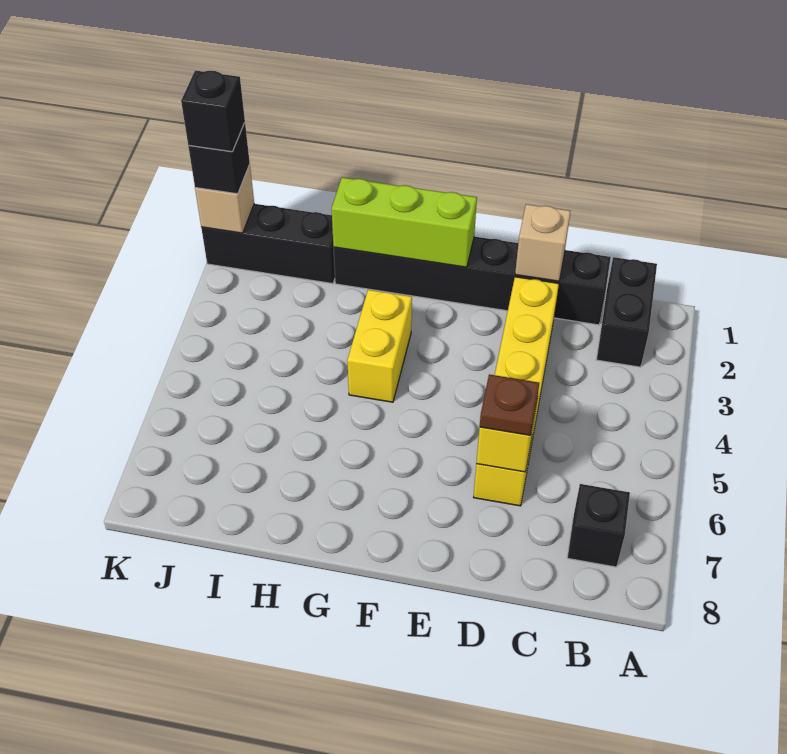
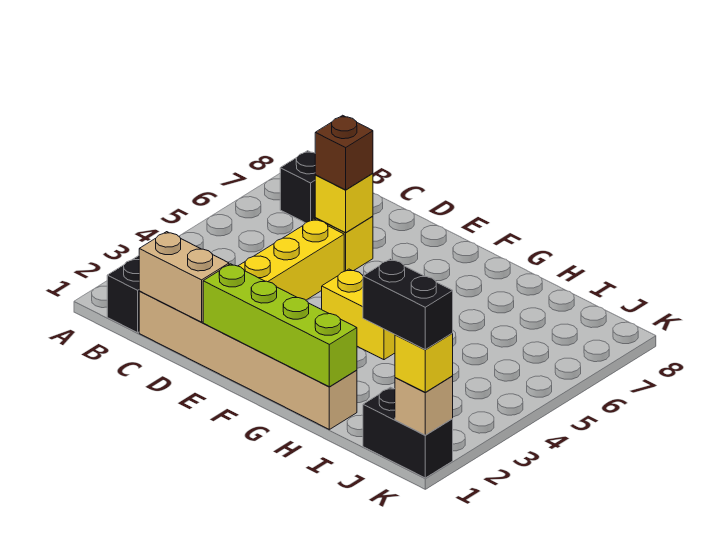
black 1x6 brick [334,236,611,325] -> tan 1x6 brick [139,291,357,429]
tan 1x1 brick [515,204,570,281] -> tan 1x2 brick [139,232,229,322]
brown 1x1 plate [480,374,539,435] -> brown 1x1 brick [315,115,373,190]
lime 1x3 brick [332,178,477,267] -> lime 1x4 brick [203,264,357,387]
yellow 1x2 brick [347,290,412,402] -> yellow 1x2 brick turned to [322,269,395,360]
black 1x3 brick [201,204,335,284] -> black 1x2 brick [363,387,453,478]
black 1x1 brick [188,123,250,194] -> yellow 1x1 brick [395,333,453,393]
black 1x1 brick [181,71,245,152] -> black 1x2 brick [363,259,453,350]

